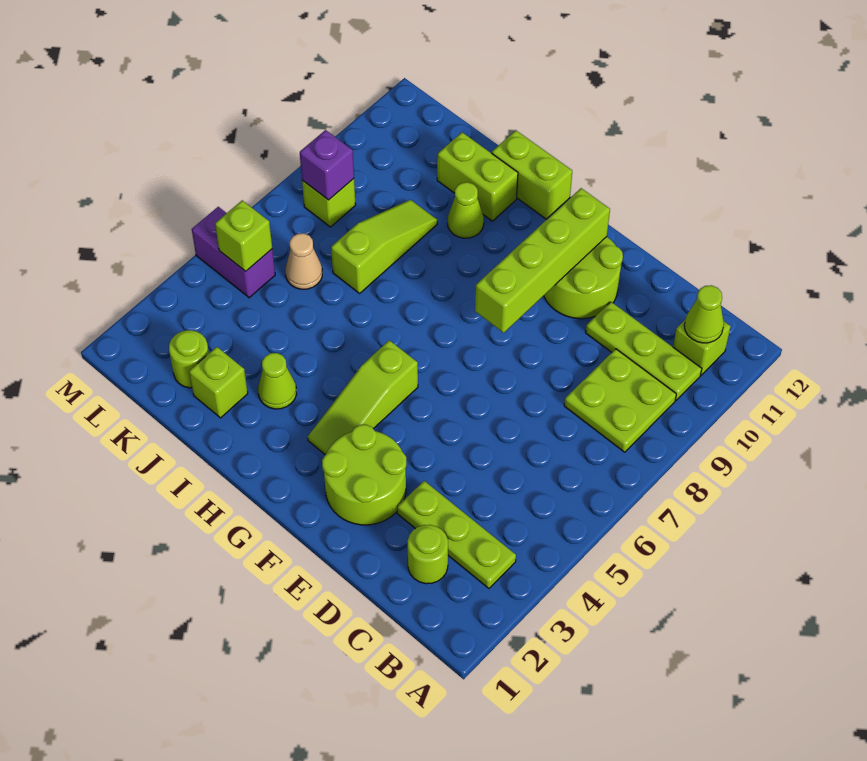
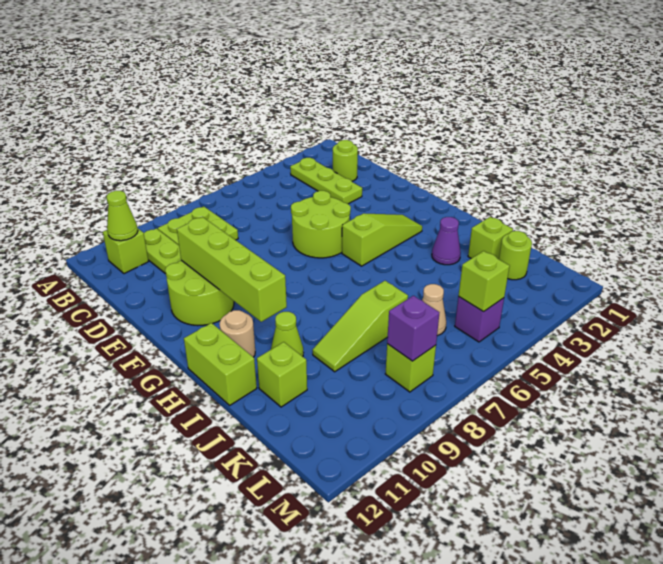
lime 2x2 round brick [322,425,407,525] -> lime 2x2 round brick moved to [291,191,351,258]
lime 1x4 brick [475,188,610,333] -> lime 1x4 brick turned to [177,217,287,322]
none -> tan 1x1 round brick [220,310,255,357]
lime 1x1 cone [258,353,297,409] -> purple 1x1 cone [432,217,461,265]
lime 1x2 brick [437,132,518,221] -> lime 1x1 brick [257,342,307,407]
purple 1x2 brick [192,207,275,298] -> purple 1x1 brick [455,297,504,342]

